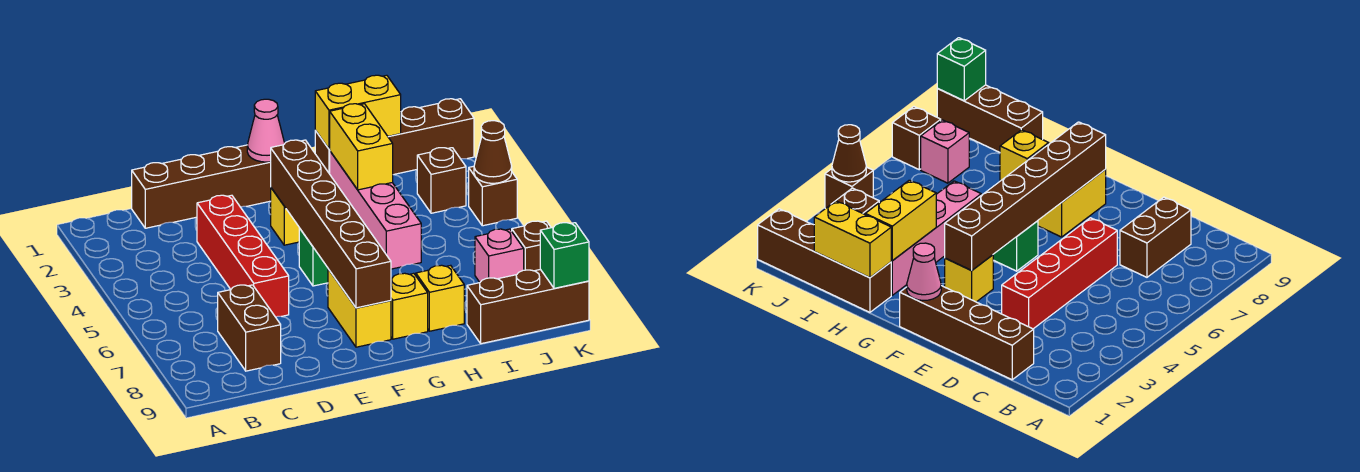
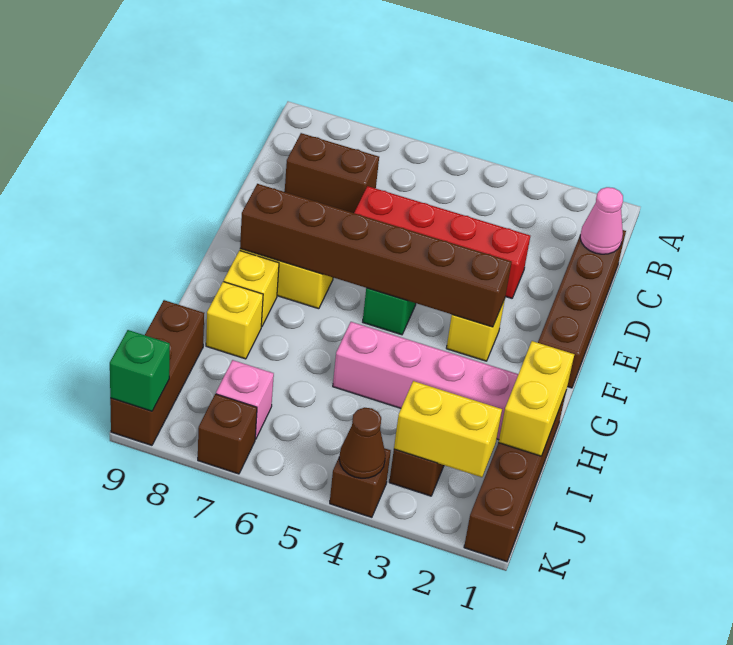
pink 1x1 cone [247,99,285,162] -> pink 1x1 cone moved to [580,187,623,254]
yellow 1x2 brick [330,104,393,190] -> yellow 1x2 brick moved to [394,381,502,477]

